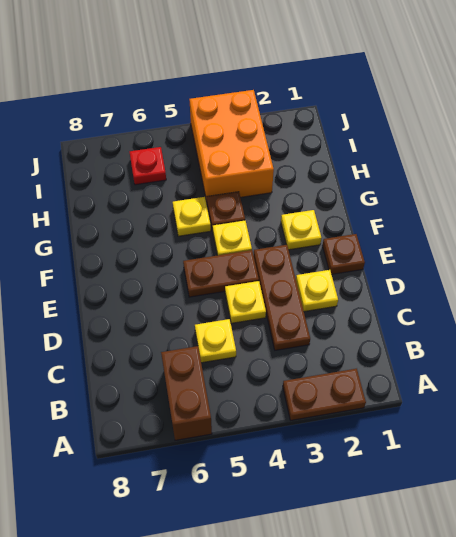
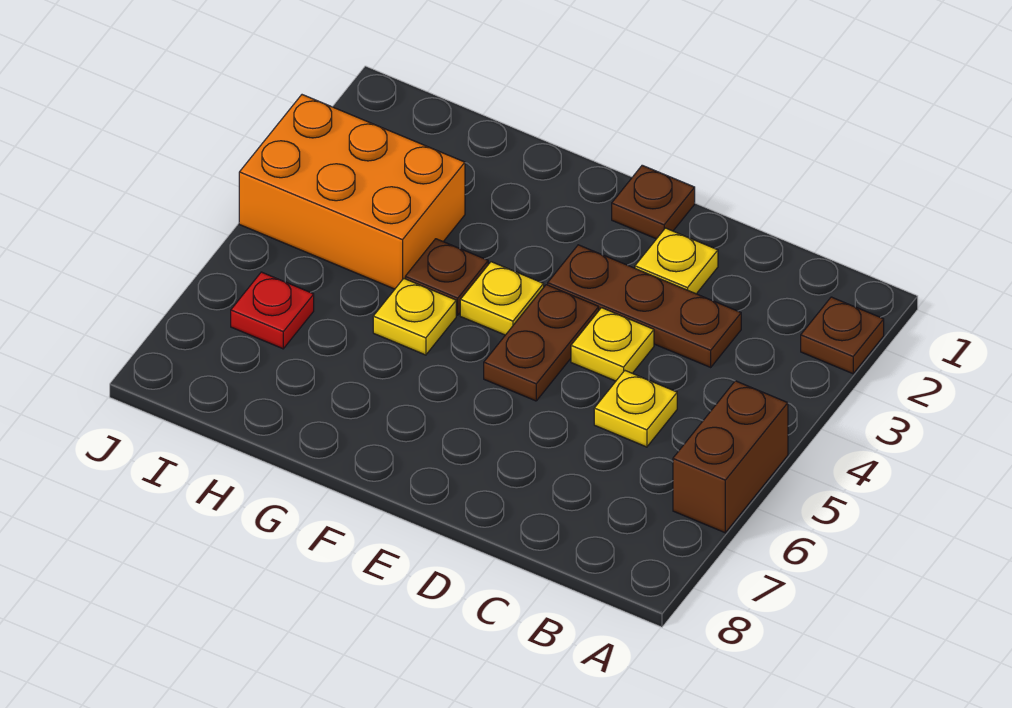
brown 1x2 plate [283,369,366,420] -> brown 1x1 plate [801,297,884,374]
brown 1x2 brick [161,346,212,440] -> brown 1x2 brick turned to [673,381,788,533]
yellow 1x1 plate [281,210,321,250] -> none

